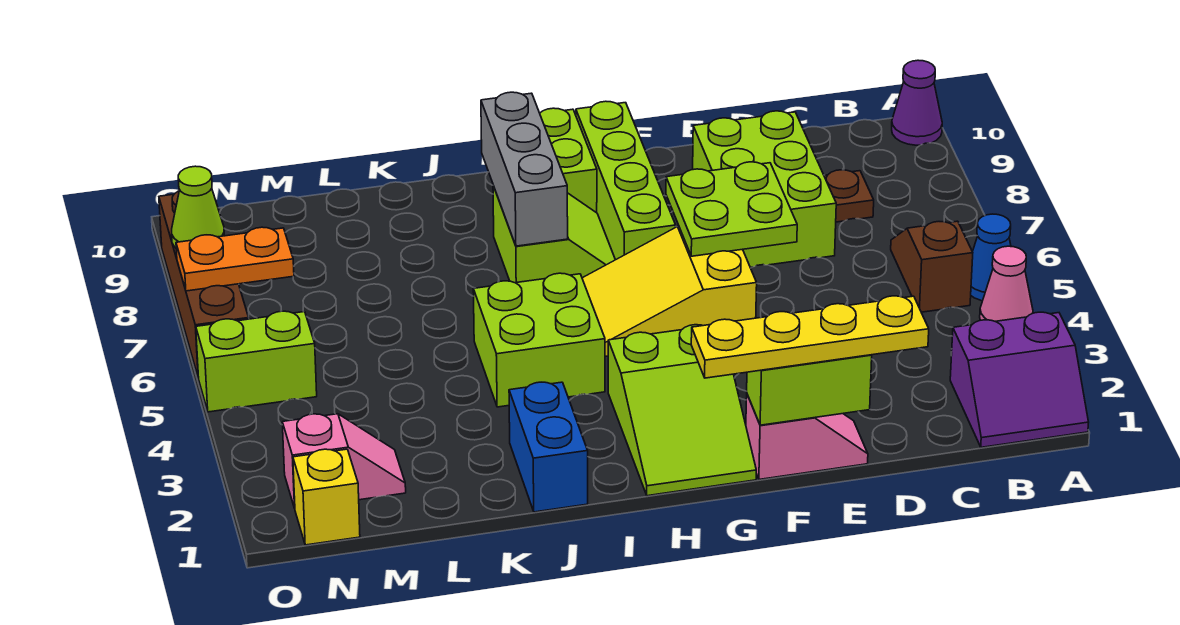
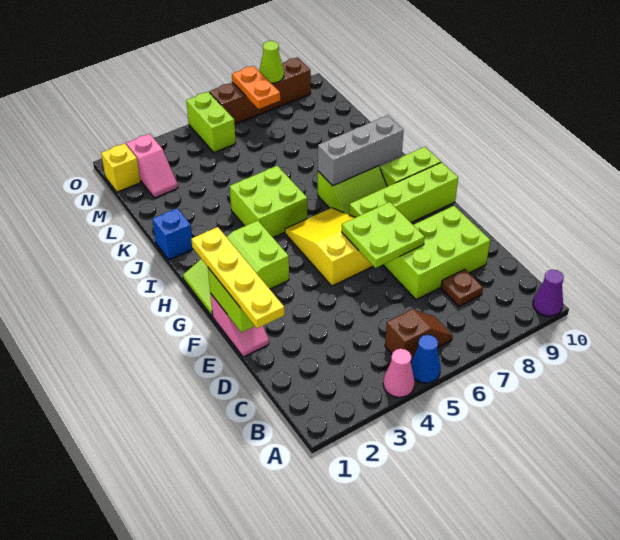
purple 2x2 slope [950,312,1089,447] -> none
blue 1x2 brick [509,382,588,512] -> blue 1x1 brick [152,208,193,260]

